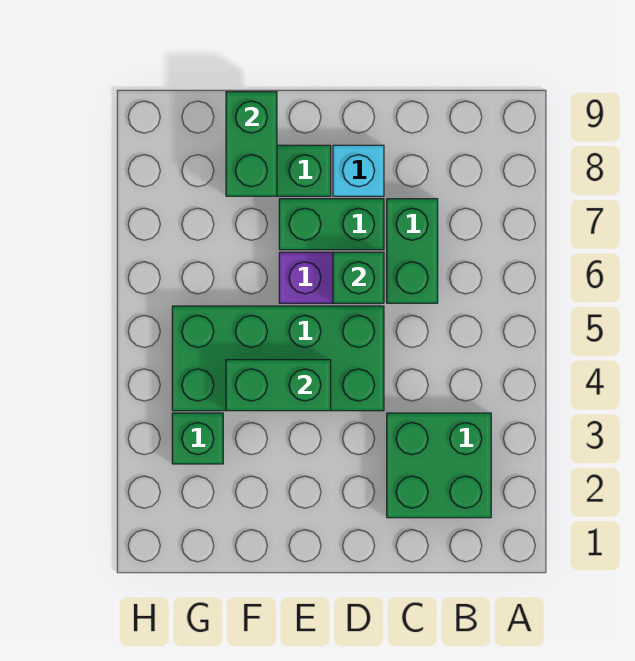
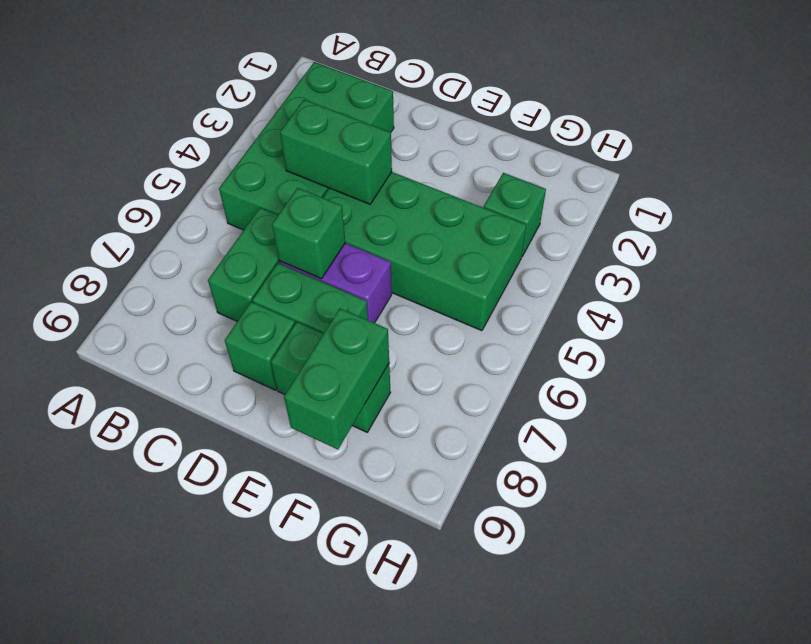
green 2x2 brick [387,413,491,518] -> green 2x4 brick [219,62,394,230]
cyan 1x1 brick [333,145,384,196] -> green 1x1 brick [225,302,295,390]
green 1x2 brick [226,360,331,411] -> green 1x2 brick moved to [280,100,392,204]

